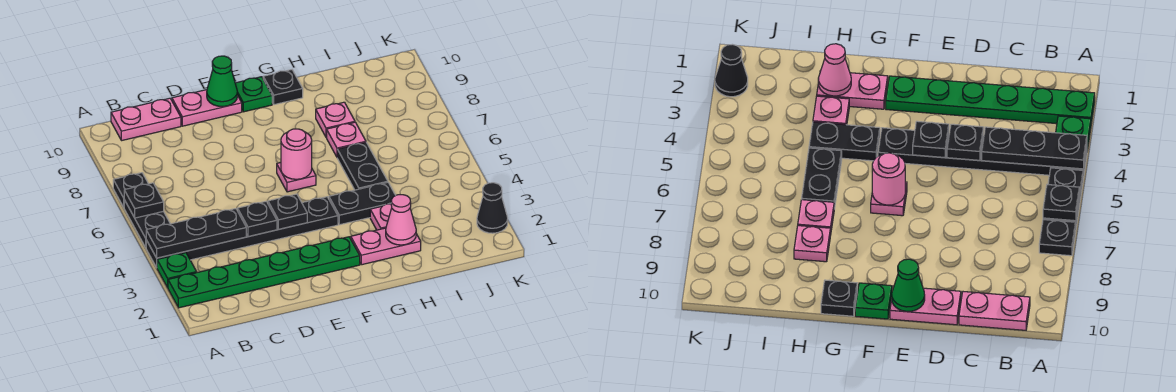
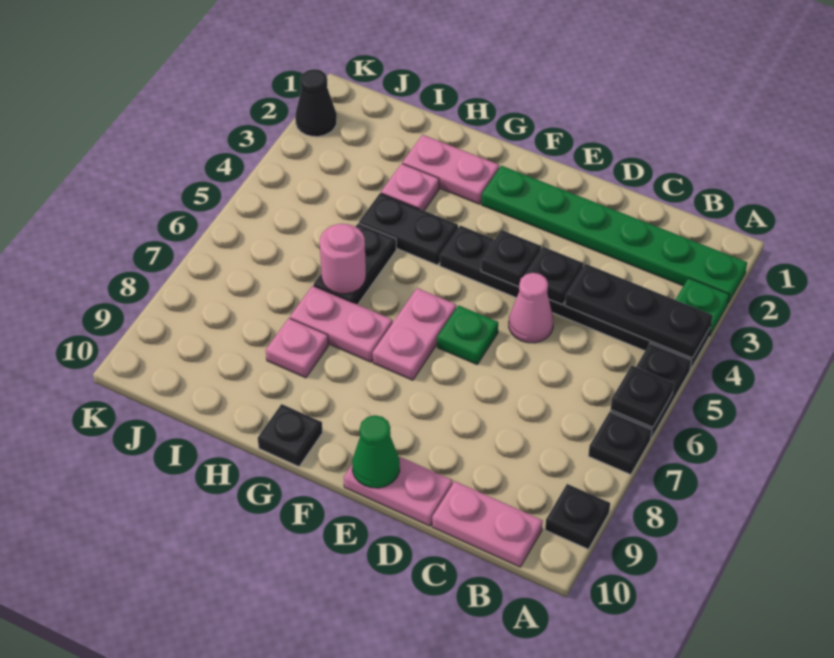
none -> black 1x1 plate [545,484,610,549]
pink 1x1 plate [277,163,316,192] -> pink 1x2 plate [373,288,456,380]
pink 1x1 round brick [281,129,312,179] -> pink 1x1 round brick moved to [320,224,366,294]
green 1x1 plate [235,77,272,112] -> green 1x1 plate moved to [437,305,498,364]
pink 1x1 cone [386,195,416,245] -> pink 1x1 cone moved to [509,273,553,343]
pink 1x1 plate [327,122,366,157] -> pink 1x2 plate [290,286,393,362]

